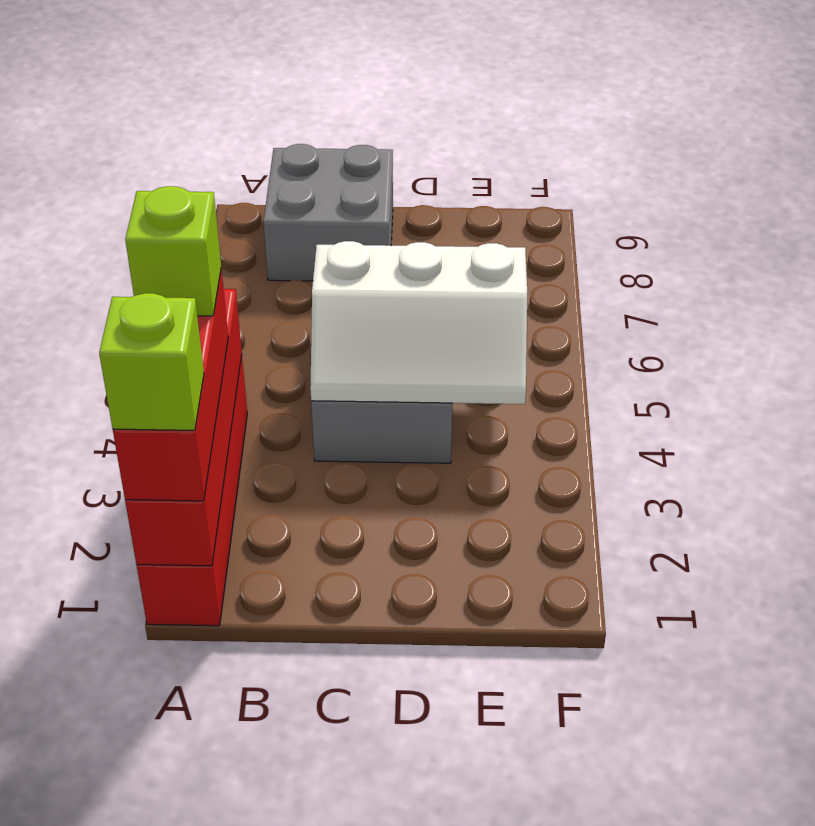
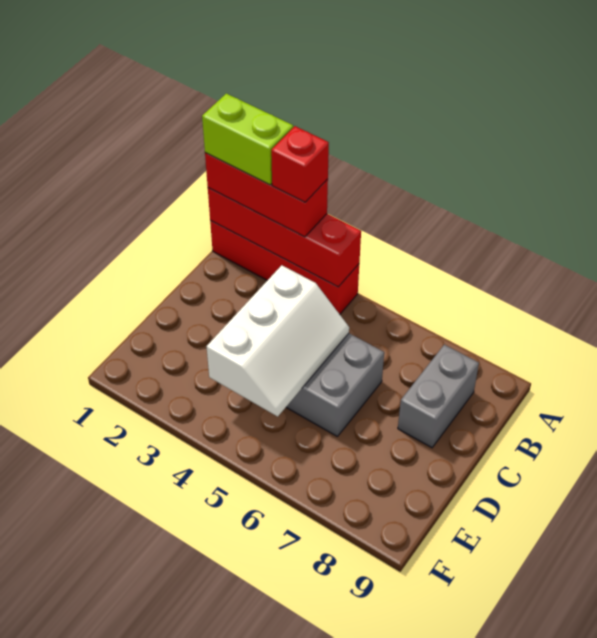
lime 1x1 brick [99,293,204,430] -> lime 1x2 brick [202,93,293,185]
lime 1x1 brick [125,186,221,316] -> red 1x1 brick [271,126,329,202]
grey 2x2 brick [263,144,393,281] -> grey 1x2 brick [398,344,479,448]
white 2x3 slope [310,241,527,404] -> white 2x3 slope turned to [207,265,349,416]

